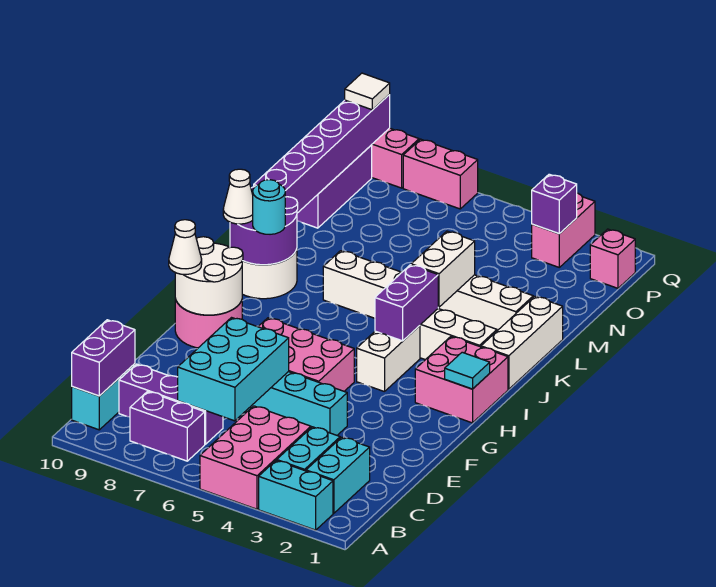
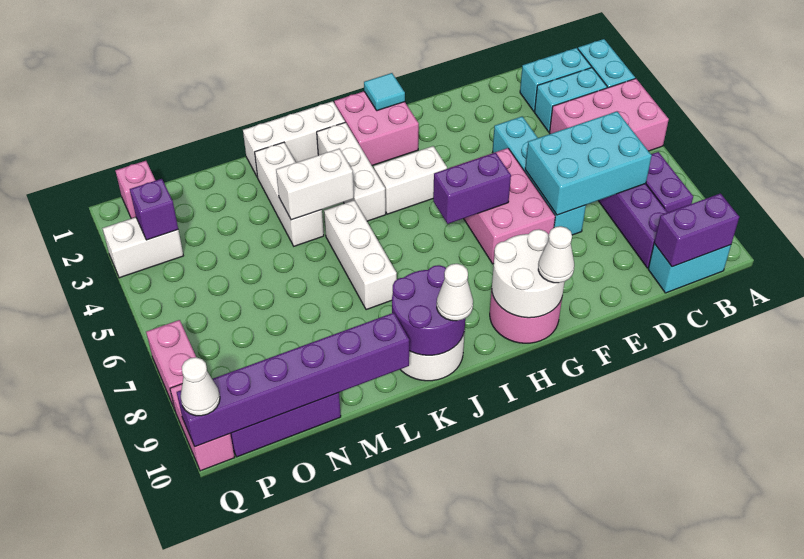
purple 1x2 brick [375,265,438,341] -> purple 1x2 brick moved to [433,153,511,224]
cyan 1x1 round brick [253,180,285,234] -> none
pink 1x2 brick [532,193,595,267] -> white 1x2 brick [102,217,184,278]
white 1x1 tile [345,73,390,110] -> white 1x1 cone [181,357,220,416]

